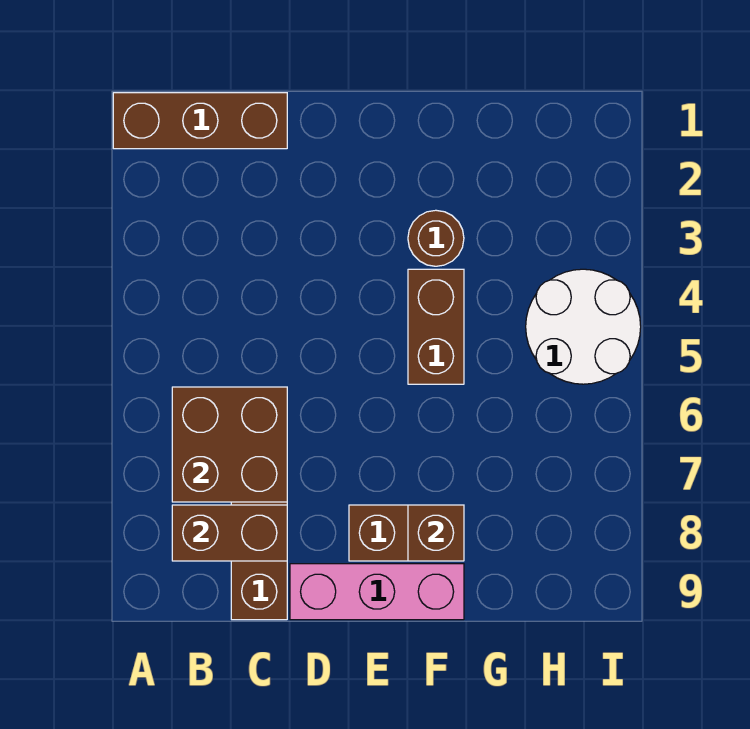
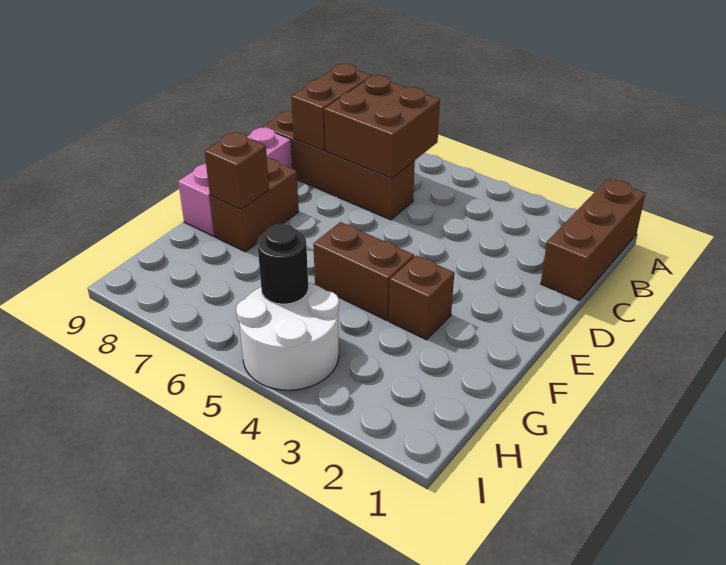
brown 1x1 round brick [408,210,464,266] -> brown 1x1 brick [389,256,454,340]
none -> black 1x1 round brick [257,224,308,304]

